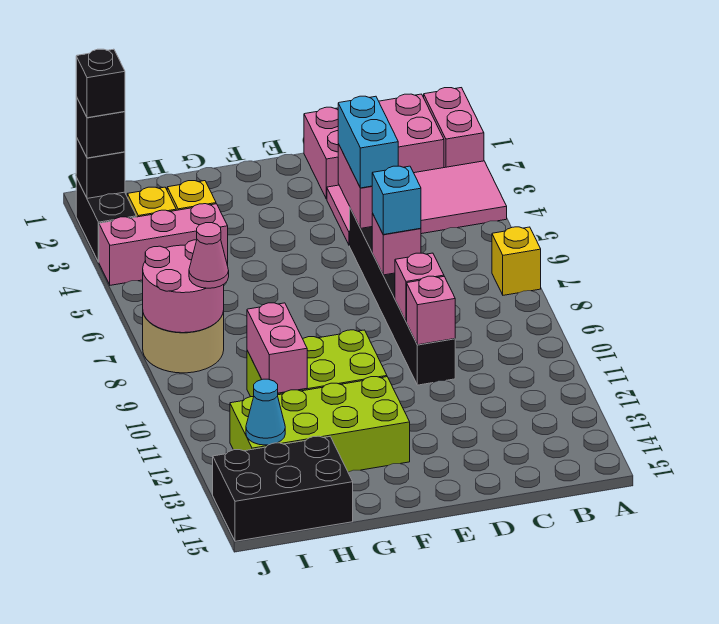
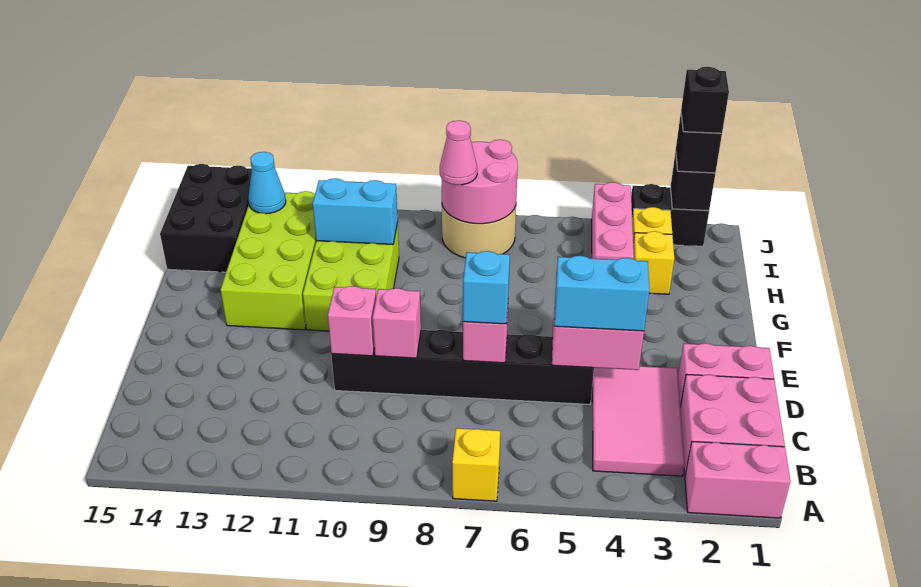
pink 2x4 tile [327,161,507,246] -> pink 2x3 tile [592,366,685,476]
pink 1x2 brick [247,303,307,393] -> cyan 1x2 brick [313,178,398,244]

